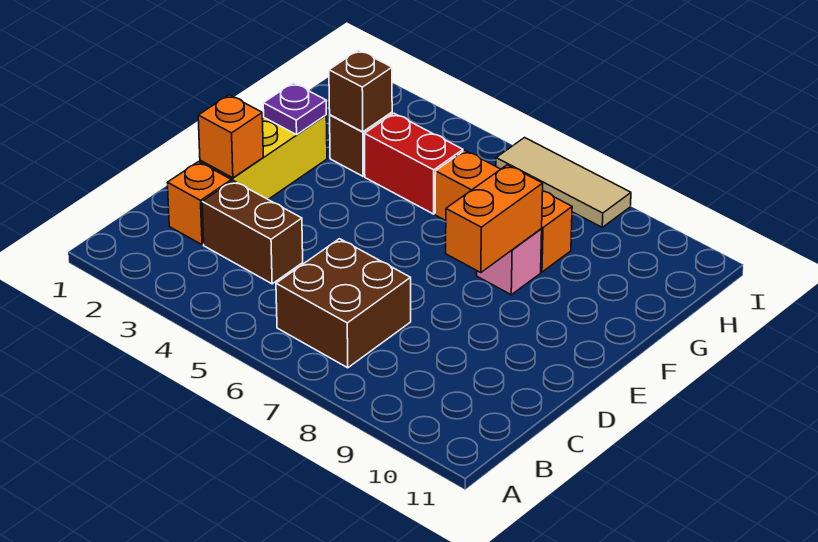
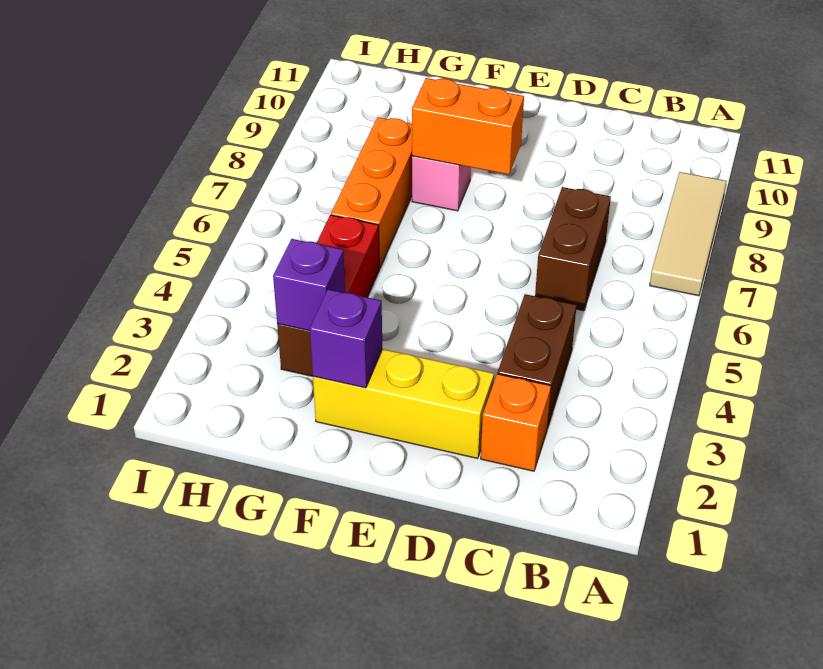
brown 2x2 brick [276,239,411,368] -> brown 1x2 brick [535,187,611,311]
orange 1x1 brick [198,95,263,178] -> none
purple 1x1 plate [263,83,326,135] -> purple 1x1 brick [310,289,382,388]
brown 1x1 brick [329,50,392,132] -> purple 1x1 brick [273,239,345,331]
tan 1x3 tile [496,138,631,227] -> tan 1x3 tile moved to [650,172,726,296]

